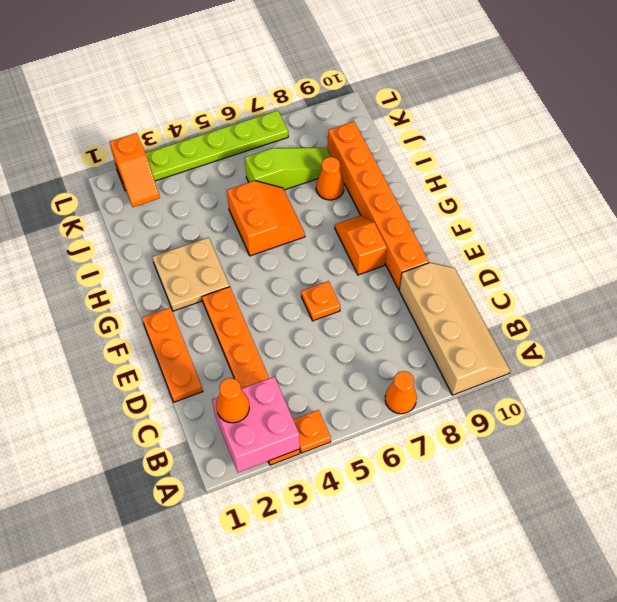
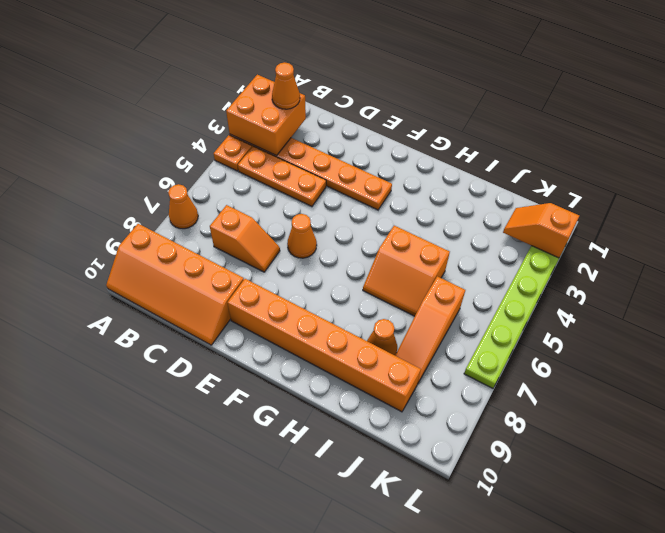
pink 2x2 brick [212,377,300,472] -> orange 2x2 brick [226,75,306,156]
tan 2x4 slope [399,263,510,395] -> orange 2x4 slope [106,224,244,345]
orange 1x3 plate [142,308,203,402] -> orange 1x3 plate moved to [238,146,326,206]
orange 1x1 plate [301,281,340,321] -> orange 1x1 cone [287,214,317,258]
orange 1x2 slope [335,215,387,275] -> orange 1x2 slope moved to [210,205,280,272]
tan 2x2 plate [152,237,230,311] -> none
lime 1x3 slope [245,147,331,190] -> orange 1x3 slope [395,276,465,384]

